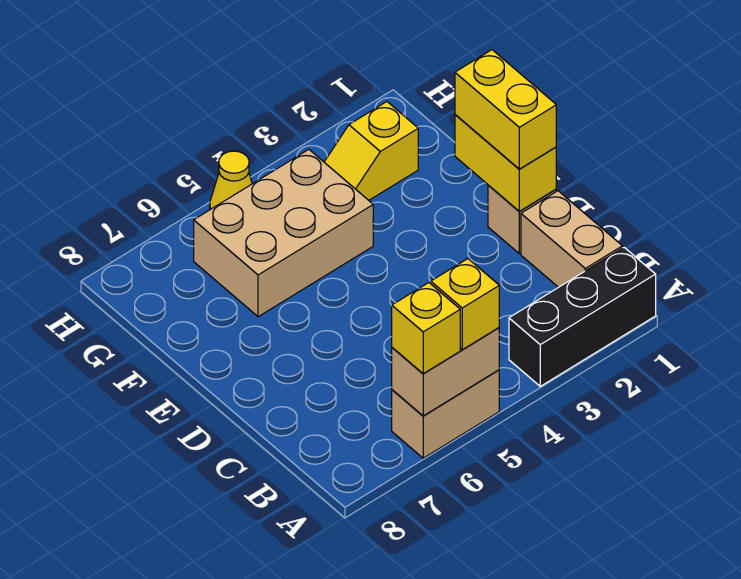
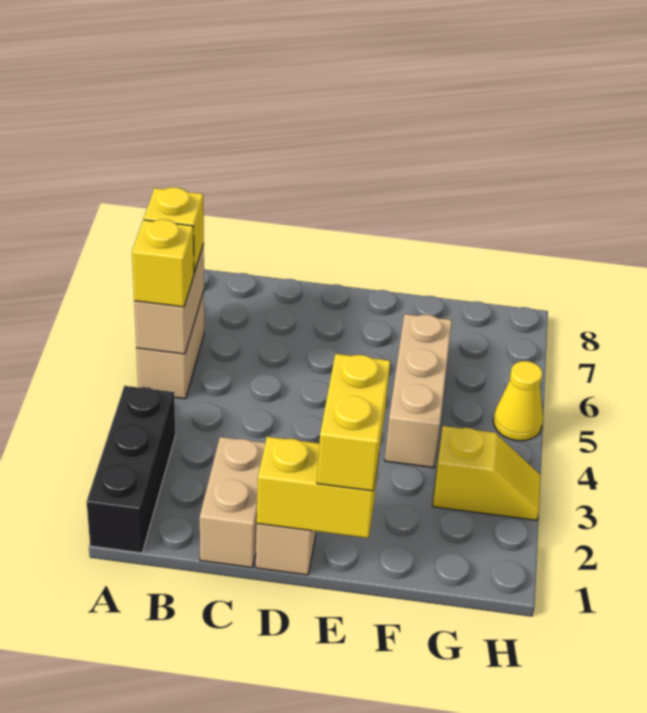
tan 1x2 brick [521,191,623,287] -> tan 1x2 brick turned to [200,437,265,568]
yellow 1x2 brick [455,50,556,169] -> yellow 1x2 brick turned to [317,354,390,491]
tan 2x3 brick [194,149,373,317] -> tan 1x3 brick [385,314,452,468]
yellow 1x2 slope [324,102,418,200] -> yellow 1x2 slope turned to [433,426,541,520]

